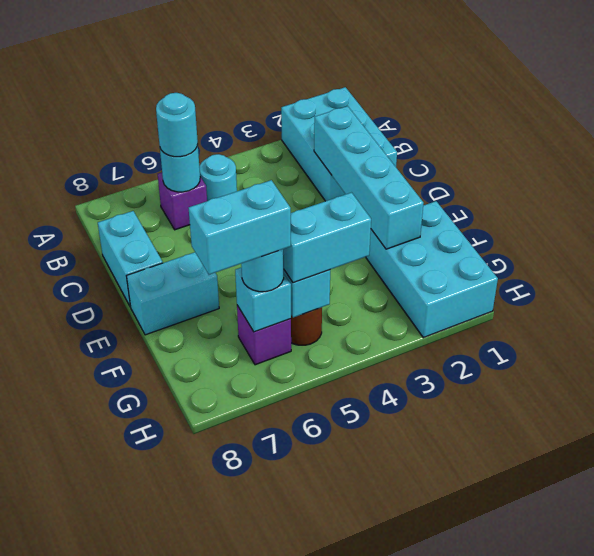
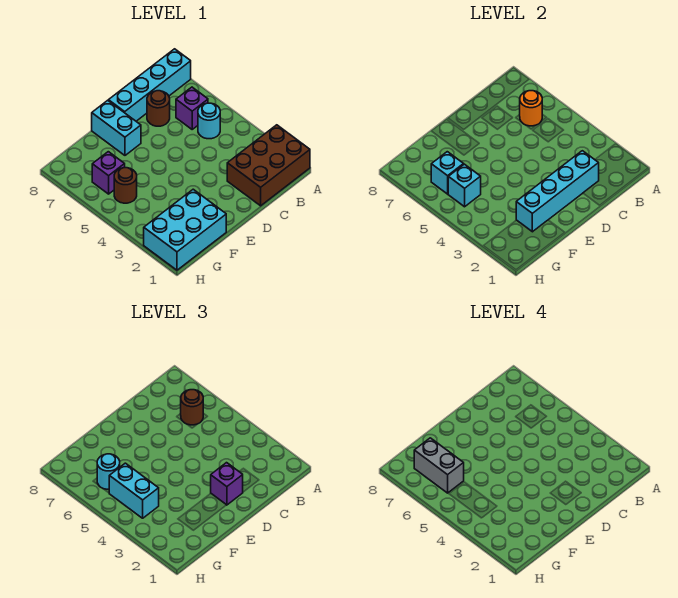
cyan 2x3 brick [281,87,397,201] -> brown 2x3 brick [227,125,310,206]
cyan 1x1 round brick [160,144,200,192] -> orange 1x1 round brick [520,91,542,126]
cyan 1x1 round brick [156,93,198,157] -> brown 1x1 round brick [181,390,203,425]
none -> brown 1x1 round brick [147,91,170,126]
cyan 1x2 brick [98,211,163,307] -> cyan 1x4 brick [108,49,191,121]
none -> purple 1x1 brick [211,463,243,505]
cyan 1x2 brick [189,180,291,275] -> grey 1x2 brick [414,438,464,493]

